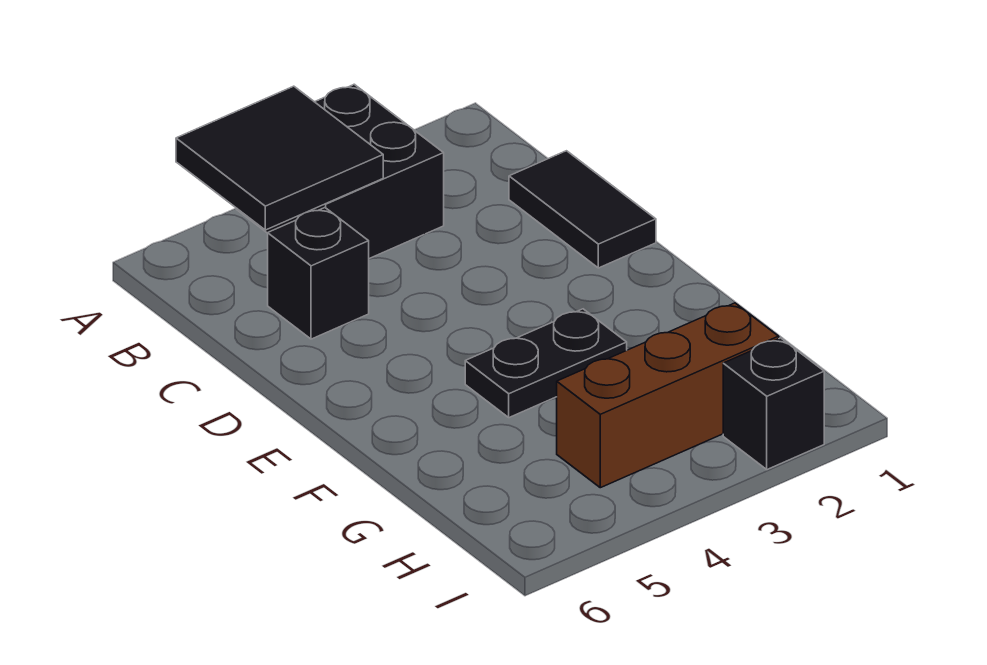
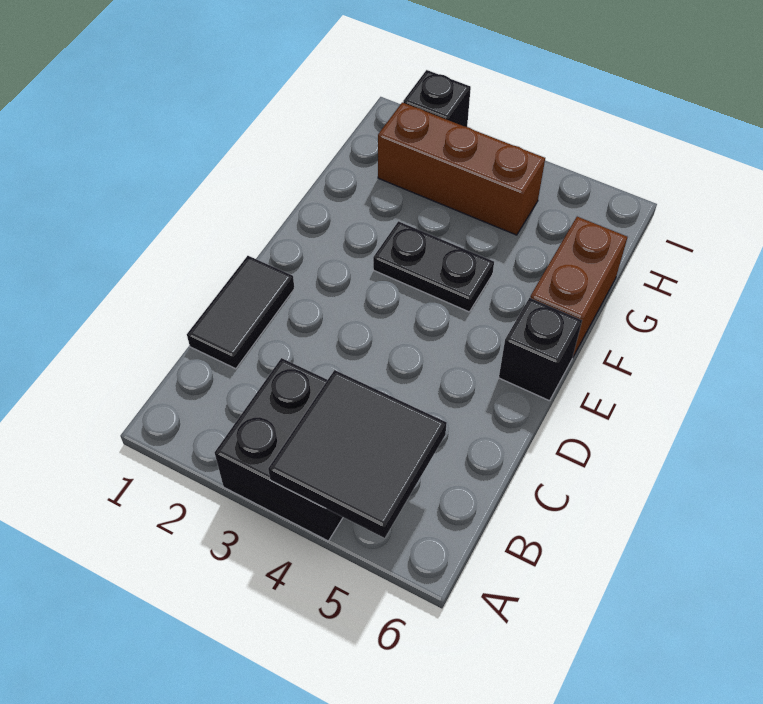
black 1x1 brick [268,208,369,339] -> black 1x1 brick moved to [499,298,582,401]
none -> brown 1x2 brick [530,217,627,356]

